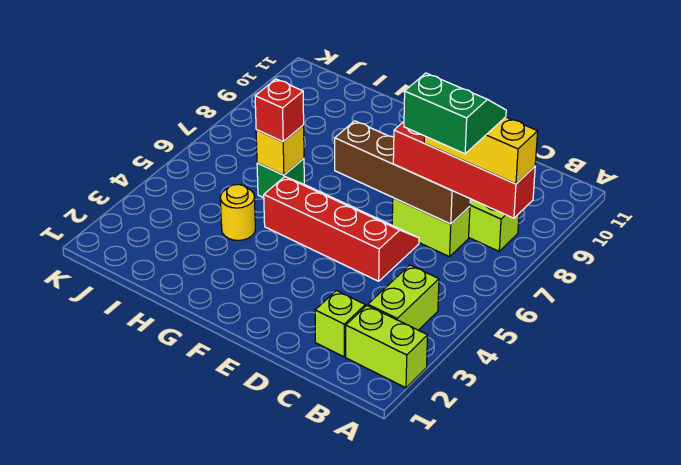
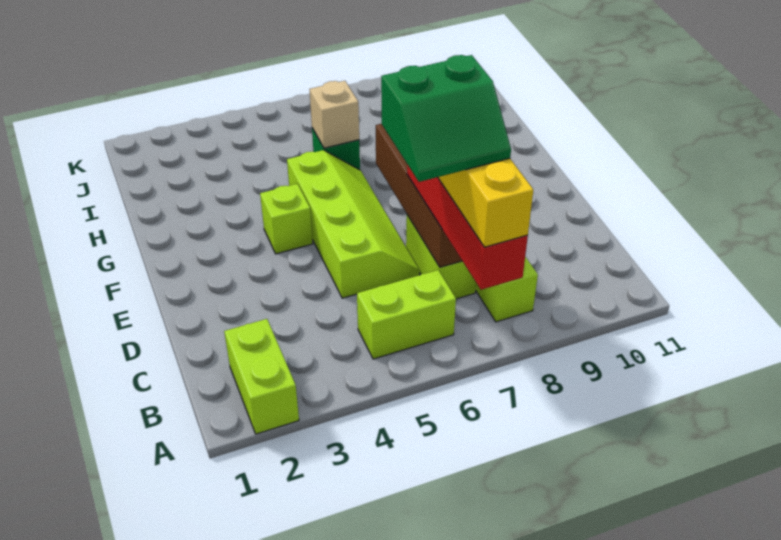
lime 1x2 brick [368,265,439,330] -> lime 1x2 brick moved to [357,270,456,359]
green 2x2 slope [404,73,506,154] -> green 2x2 slope turned to [381,55,511,182]
lime 1x1 brick [315,291,365,357] -> lime 1x1 brick moved to [260,184,313,254]
red 2x4 slope [264,177,419,281] -> lime 2x4 slope [287,150,420,298]
yellow 1x1 round brick [220,184,255,240] -> none
yellow 1x1 brick [256,125,304,175] -> tan 1x1 brick [309,81,359,148]
red 1x1 brick [255,79,304,142] -> none

